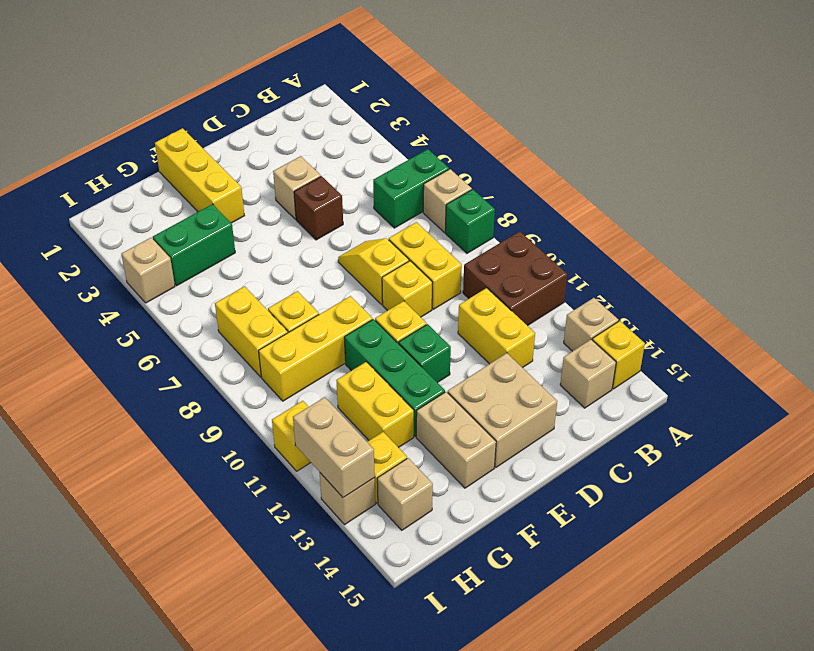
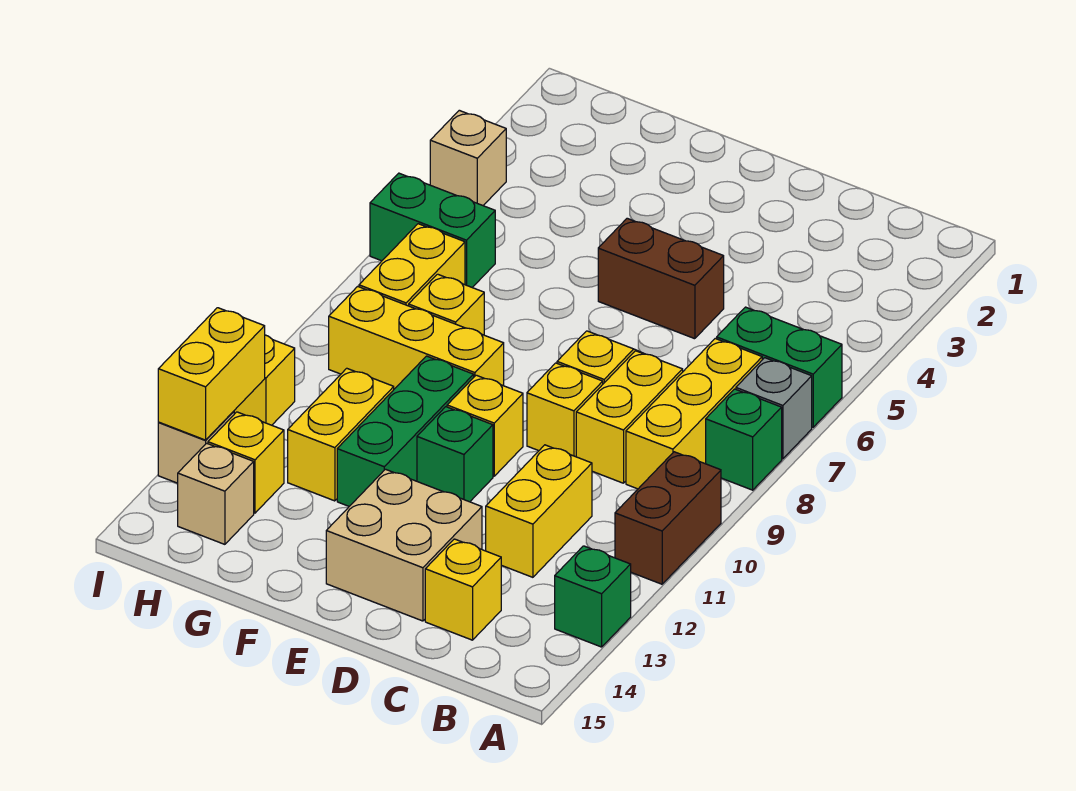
tan 1x1 brick [423,169,472,232] -> grey 1x1 brick [736,358,812,459]
brown 2x2 brick [463,231,567,326] -> brown 1x2 brick [615,452,721,584]
tan 1x1 brick [564,298,618,351] -> green 1x1 brick [555,546,631,647]
yellow 1x1 brick [592,321,645,389] -> yellow 1x1 brick moved to [425,539,501,640]
tan 1x1 brick [560,339,616,408] -> none
tan 1x1 brick [273,156,321,219] -> none
brown 1x1 brick [294,176,343,240] -> brown 1x2 brick [598,218,724,339]
yellow 1x3 brick [155,128,244,223] -> yellow 1x3 brick moved to [626,339,762,489]
tan 1x2 brick [416,392,496,488] -> none
green 1x2 brick [153,204,235,286] -> green 1x2 brick moved to [370,173,495,287]
tan 1x2 brick [293,397,375,498] -> yellow 1x2 brick [158,308,265,440]

